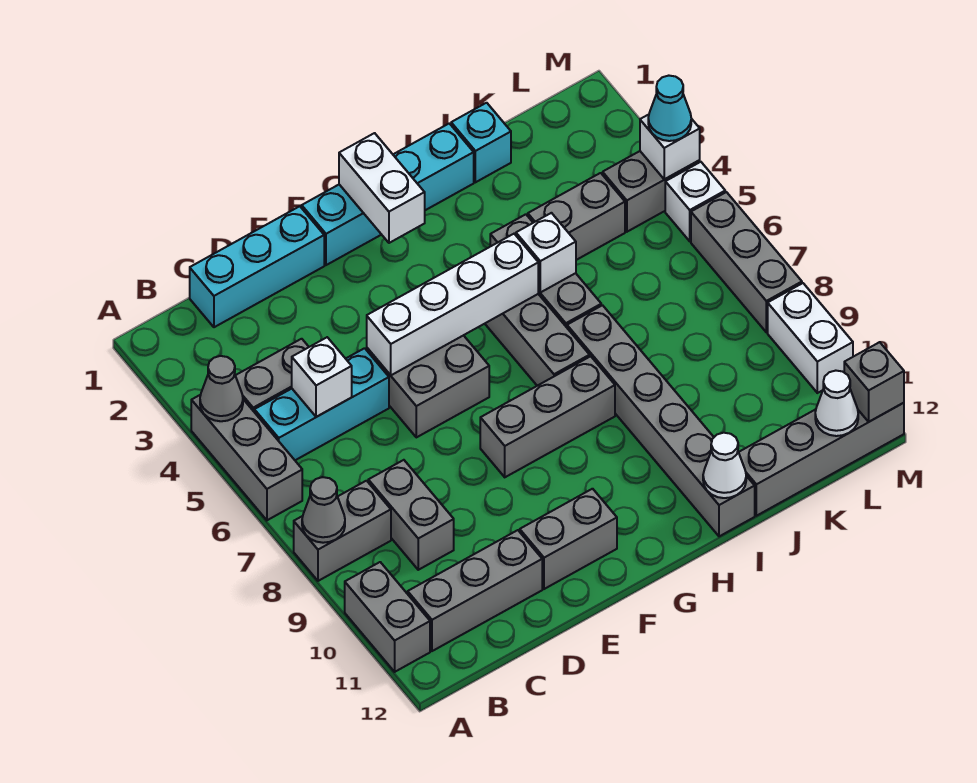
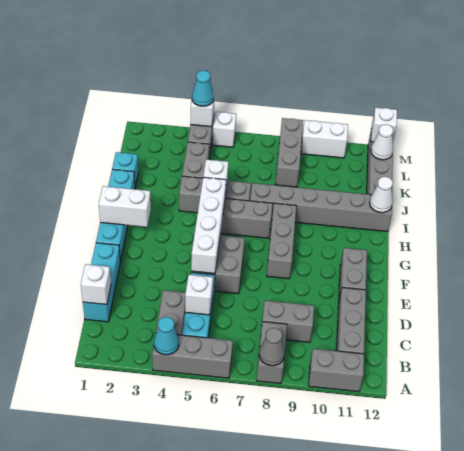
grey 1x1 cone [200,356,243,421] -> cyan 1x1 cone [154,317,179,355]
none -> white 1x1 brick [81,264,111,305]
grey 1x3 brick [691,192,802,332] -> grey 1x3 brick turned to [276,118,303,187]
grey 1x1 brick [844,342,904,422] -> white 1x1 brick [371,108,397,142]

